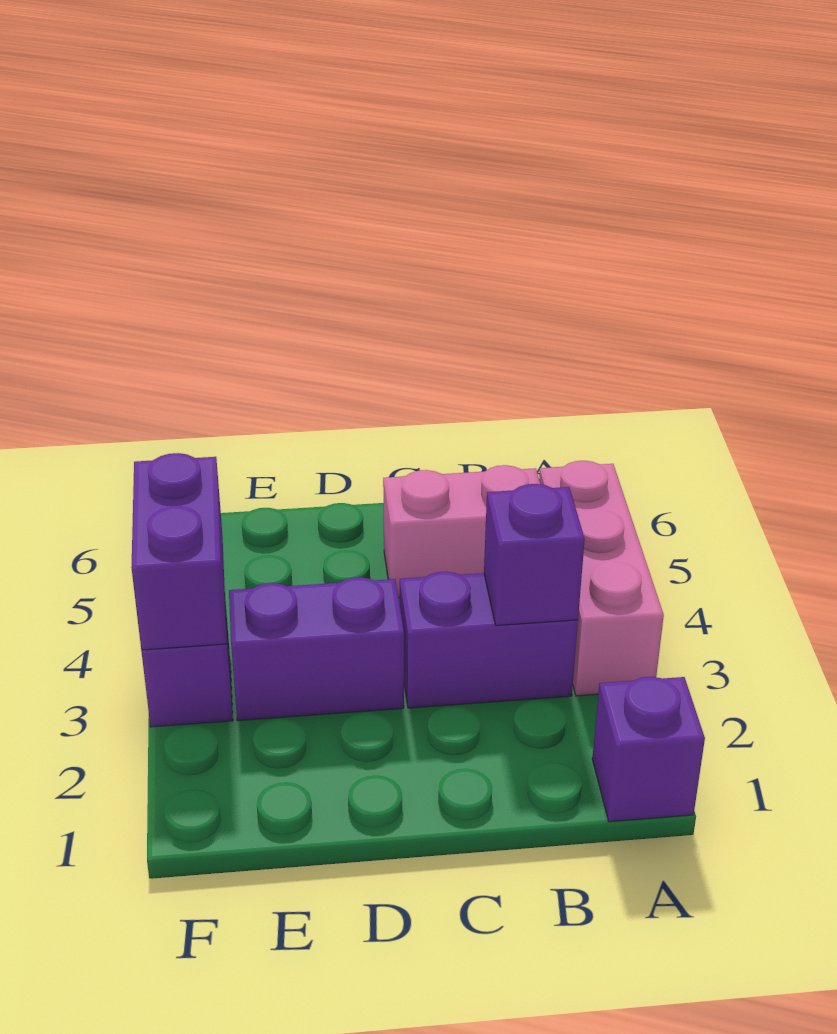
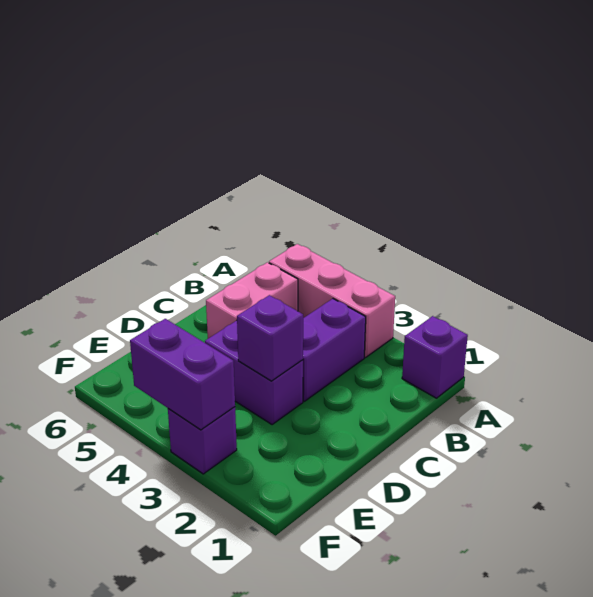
purple 1x1 brick [484,484,585,625] -> purple 1x1 brick moved to [237,295,303,381]
purple 1x2 brick [229,577,404,721] -> purple 1x2 brick turned to [205,320,303,425]

